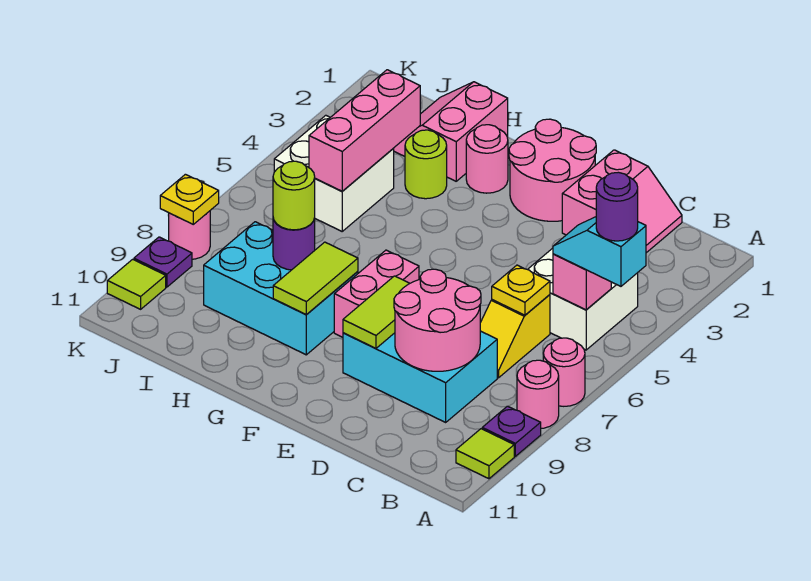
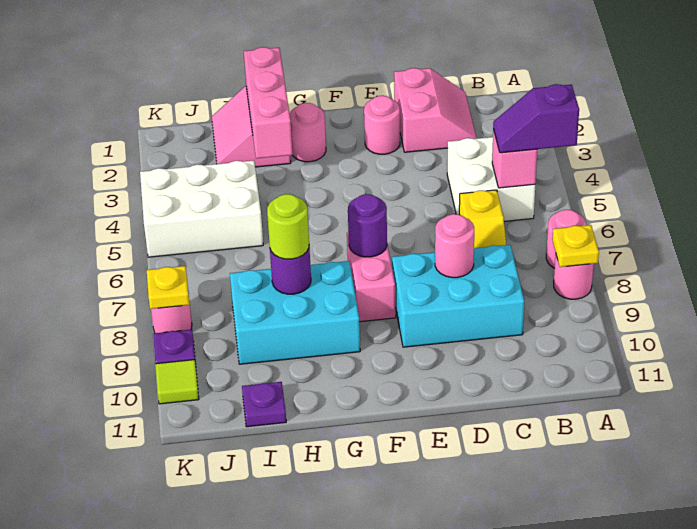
cyan 1x2 slope [553,217,646,286] -> purple 1x2 slope [493,84,579,153]
purple 1x1 round brick [596,172,638,241] -> purple 1x1 round brick moved to [348,194,387,257]
purple 1x1 plate [482,406,541,456] -> purple 1x1 plate moved to [242,382,286,427]
lime 1x1 tile [456,429,514,479] -> none
yellow 1x1 plate [492,265,550,315] -> yellow 1x1 plate moved to [552,225,599,267]
pink 2x2 round brick [394,269,481,371] -> pink 1x1 round brick [435,214,474,278]
pink 2x2 round brick [509,119,596,221] -> pink 1x1 round brick [364,96,400,154]
lime 1x2 tile [343,276,410,348] -> none
lime 1x2 tile [273,242,358,315] -> none
lime 1x1 round brick [405,130,447,199] -> none
pink 1x3 brick [309,70,420,191] -> pink 1x3 brick moved to [244,47,293,159]
white 2x2 brick [274,115,394,231] -> white 2x3 brick [140,160,263,257]

